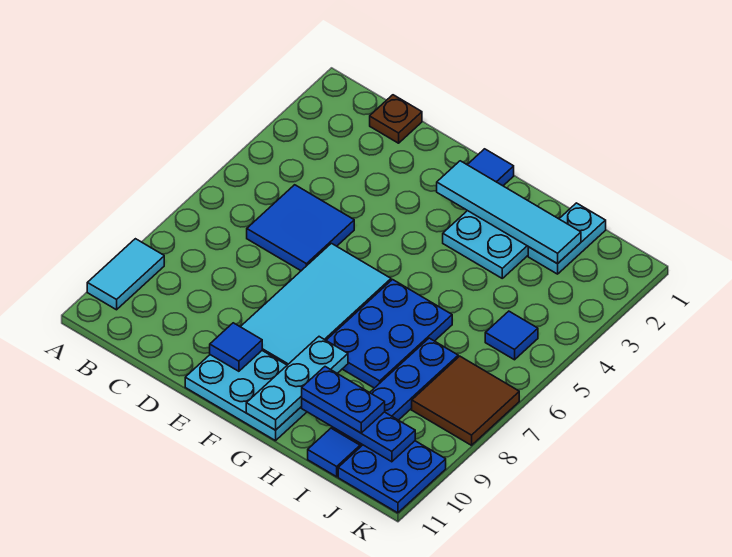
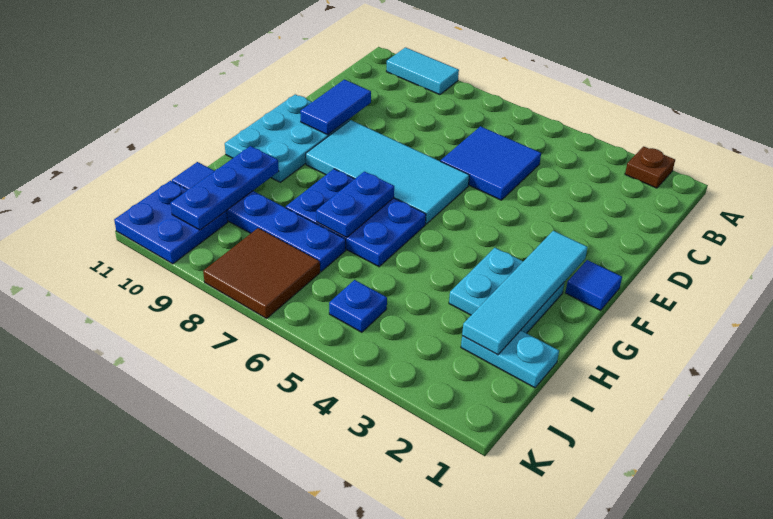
brown 1x1 plate [370,95,422,143] -> brown 1x1 plate moved to [625,146,675,188]
blue 1x1 tile [210,323,262,371] -> blue 1x2 tile [300,80,371,135]
cyan 1x3 plate [246,337,348,430] -> none
blue 1x2 plate [302,367,385,433] -> blue 1x2 plate moved to [316,172,394,238]
blue 1x1 tile [485,311,538,360] -> blue 1x1 plate [329,280,387,332]

